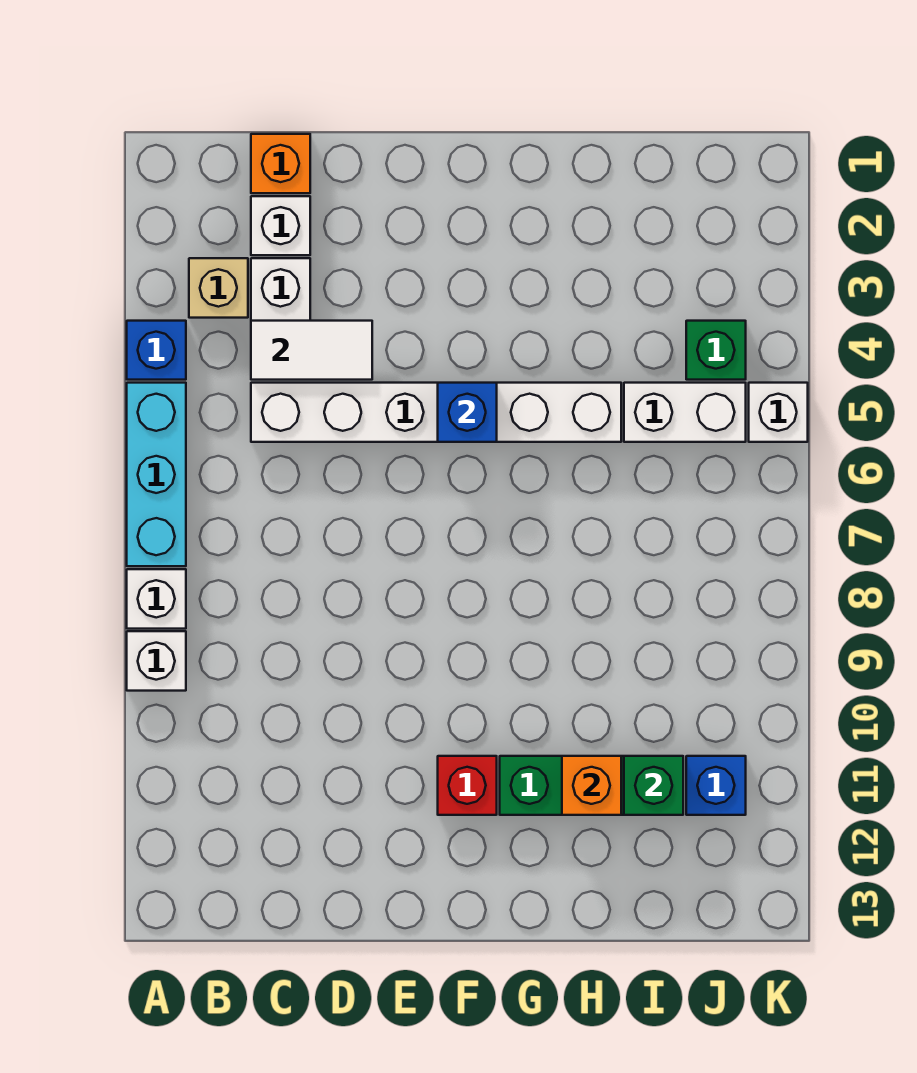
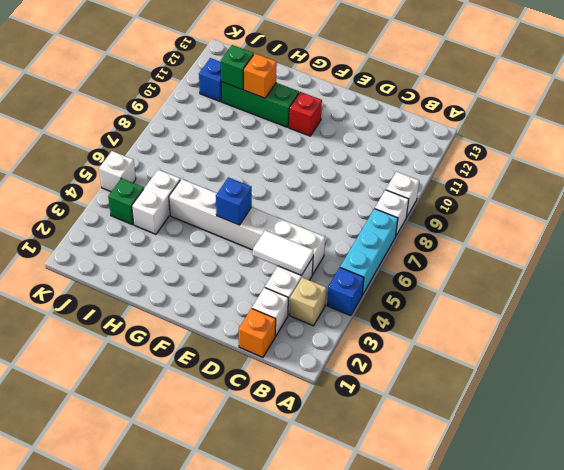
white 1x2 brick [624,383,746,442] -> white 1x2 brick turned to [132,170,180,234]

